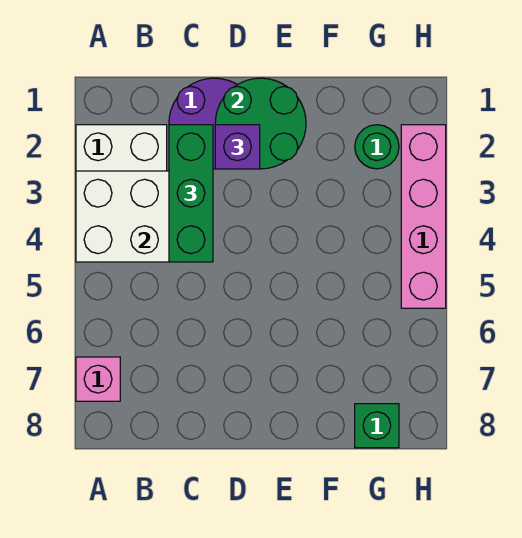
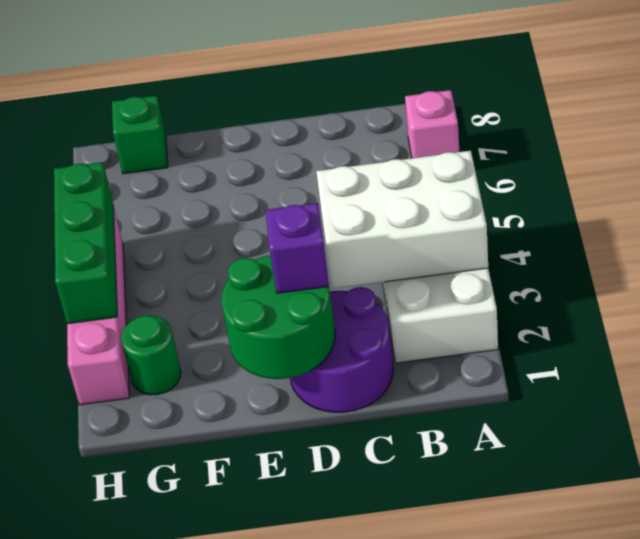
green 1x3 brick [169,125,213,262] -> green 1x3 brick moved to [54,162,117,324]

